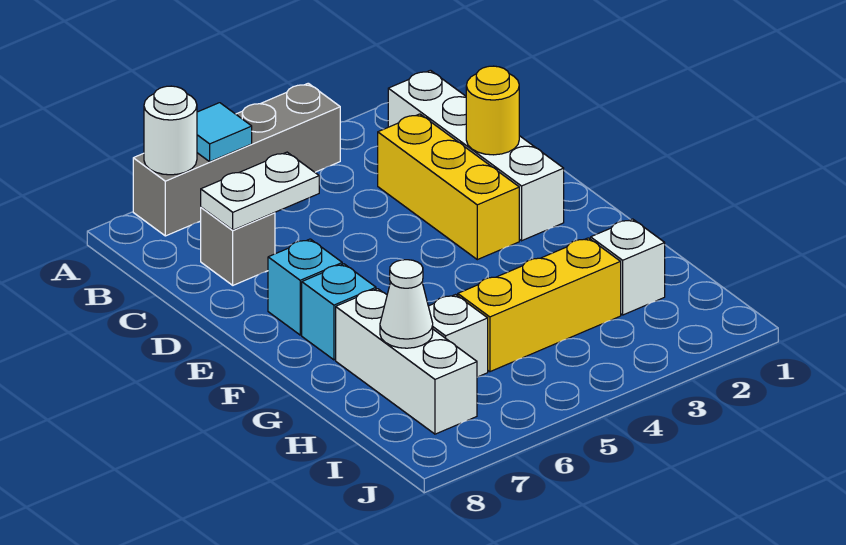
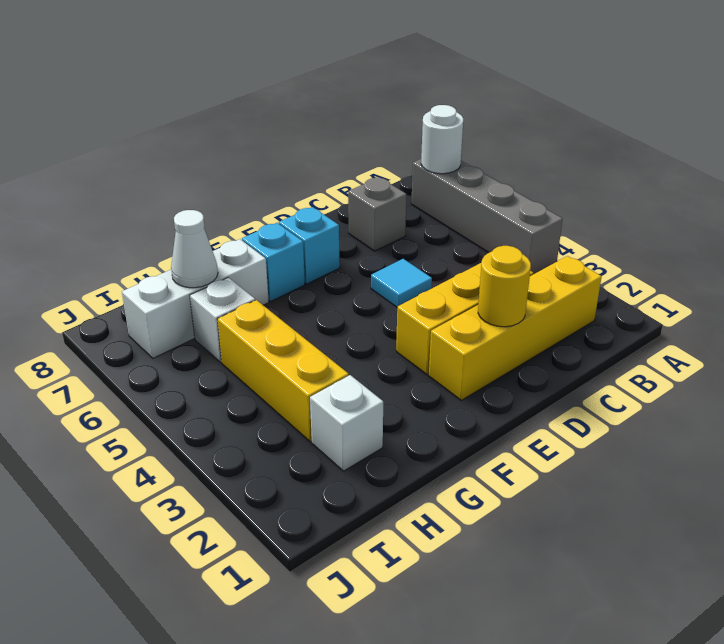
cyan 1x1 tile [197,103,252,162] -> cyan 1x1 tile moved to [371,259,432,307]
white 1x4 brick [388,70,564,241] -> yellow 1x4 brick [429,256,602,400]
white 1x2 plate [201,152,319,230] -> none

